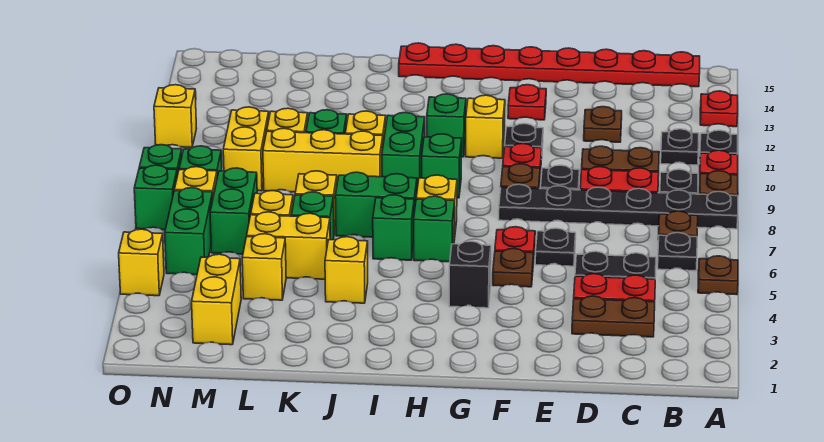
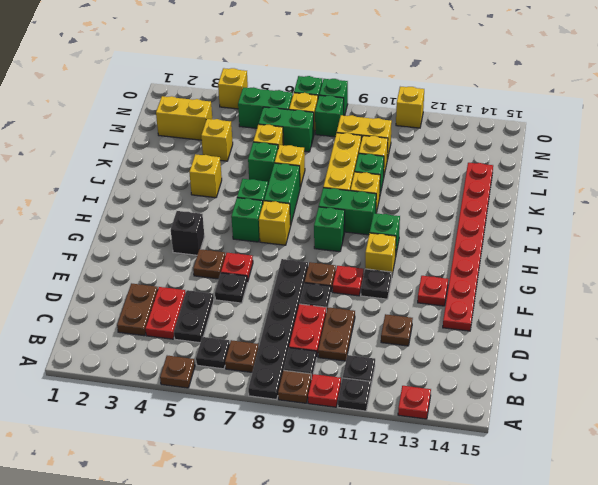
red 1x8 plate [399,43,700,87] -> red 1x8 plate moved to [443,163,493,331]
yellow 1x2 brick [247,212,330,279] -> none

